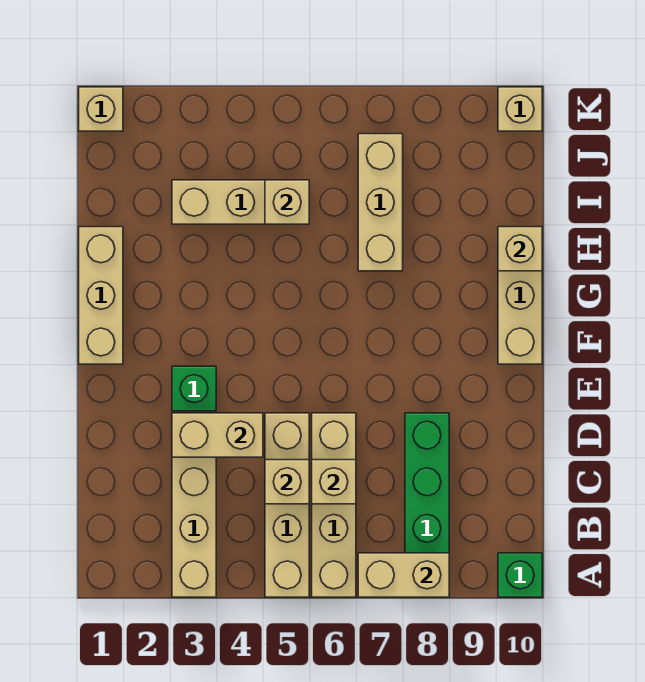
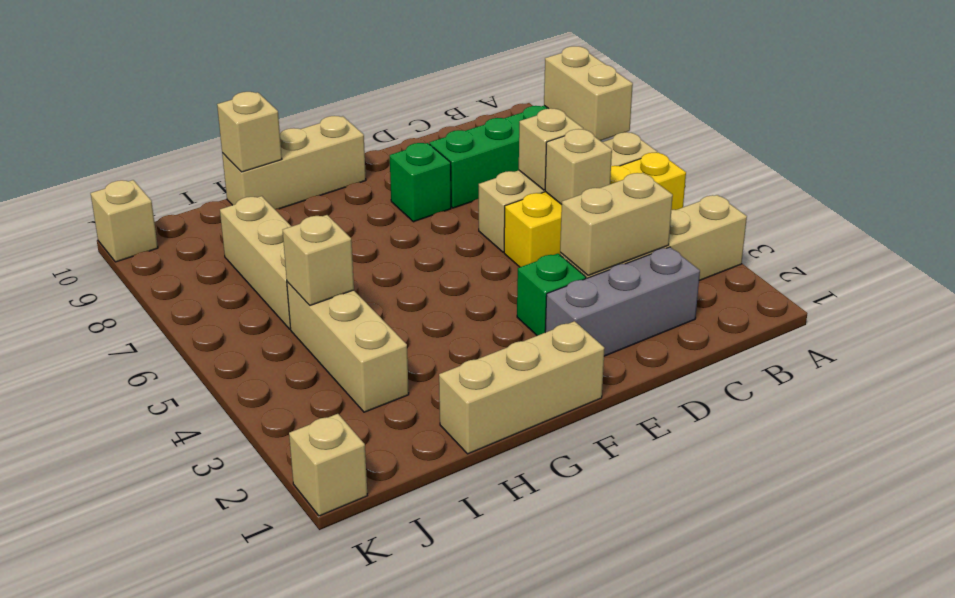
tan 1x4 brick [265,413,309,597] -> yellow 1x4 brick [504,152,686,267]
green 1x1 brick [498,553,542,597] -> green 1x1 brick moved to [390,143,451,222]
none -> grey 1x3 brick [545,247,700,356]
tan 1x2 brick [172,413,263,457] -> tan 1x2 brick turned to [560,173,673,276]
tan 1x3 brick [358,134,403,271] -> tan 1x3 brick turned to [220,196,291,329]

